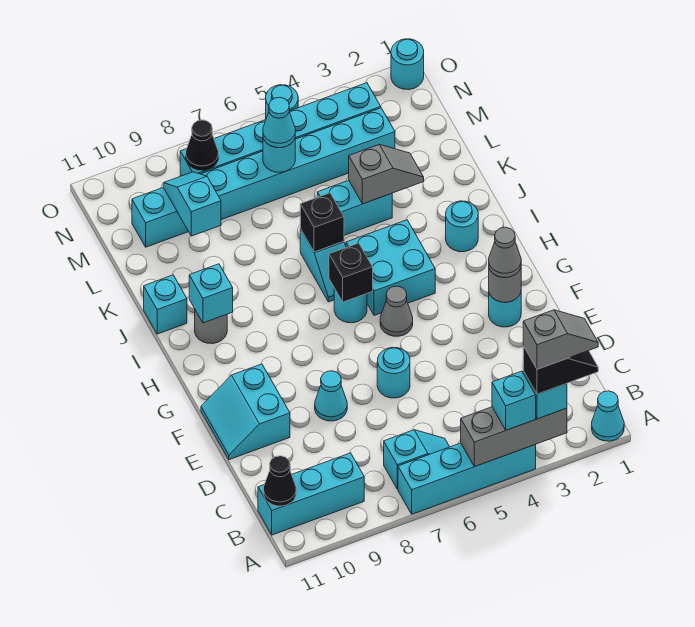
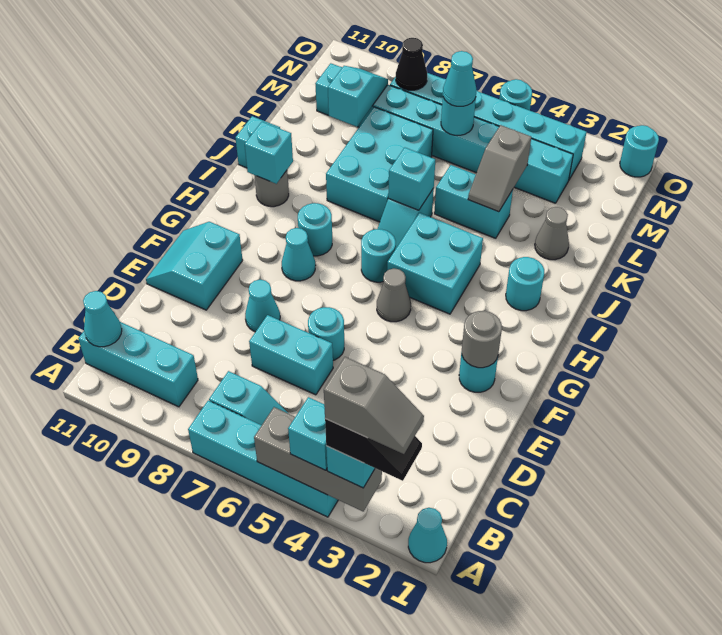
black 1x1 cone [264,456,296,506] -> cyan 1x1 cone [83,291,122,347]
none -> cyan 1x2 brick [249,315,333,395]
grey 1x1 cone [489,227,521,278] -> grey 1x1 cone moved to [535,207,569,260]
none -> cyan 1x1 cone [282,228,315,281]
black 1x1 brick [329,243,373,302] -> none
none -> cyan 1x1 round brick [298,203,332,256]
black 1x1 brick [300,193,344,252] -> cyan 1x1 brick [388,148,435,210]
none -> cyan 2x3 brick [326,107,433,222]
grey 1x2 slope [349,144,424,204] -> grey 1x2 slope turned to [468,125,531,212]

